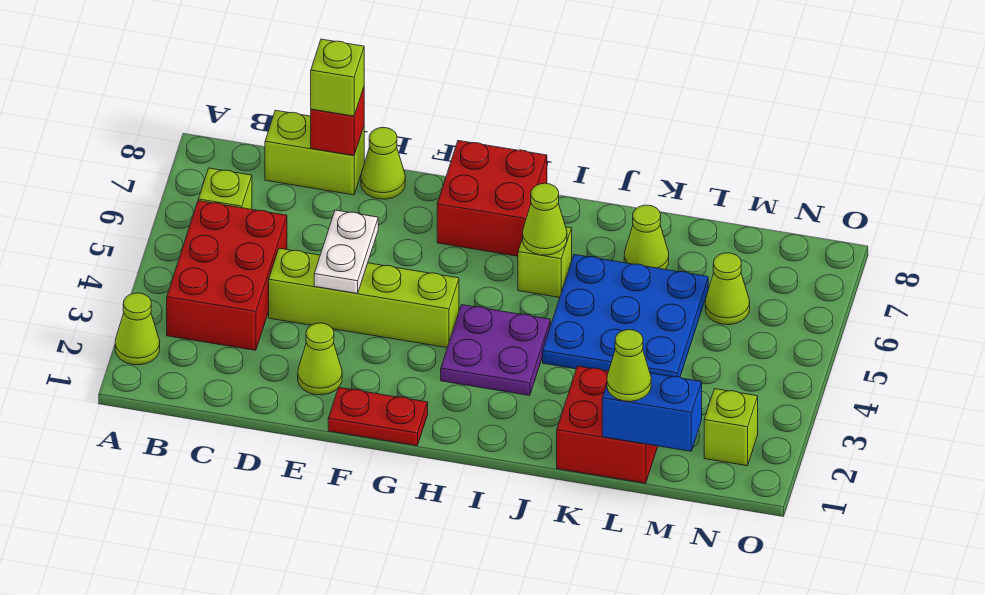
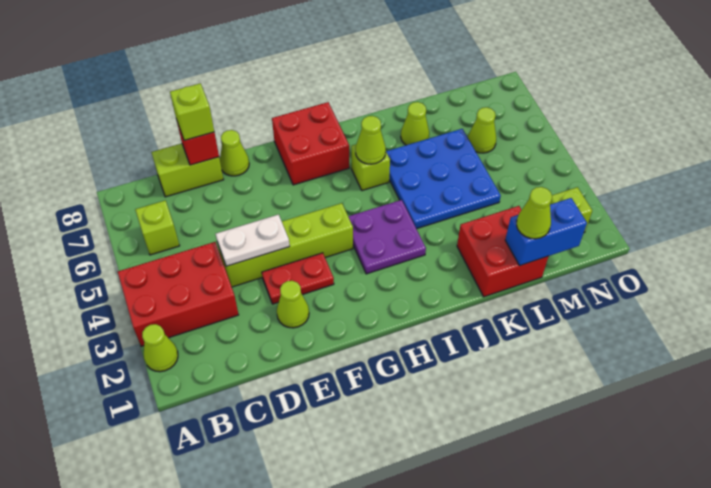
red 2x3 brick [167,201,287,350] -> red 2x3 brick turned to [118,242,239,347]
white 1x2 plate [314,210,378,293] -> white 1x2 plate turned to [216,215,290,266]
red 1x2 plate [328,388,428,446] -> red 1x2 plate moved to [262,253,334,304]

